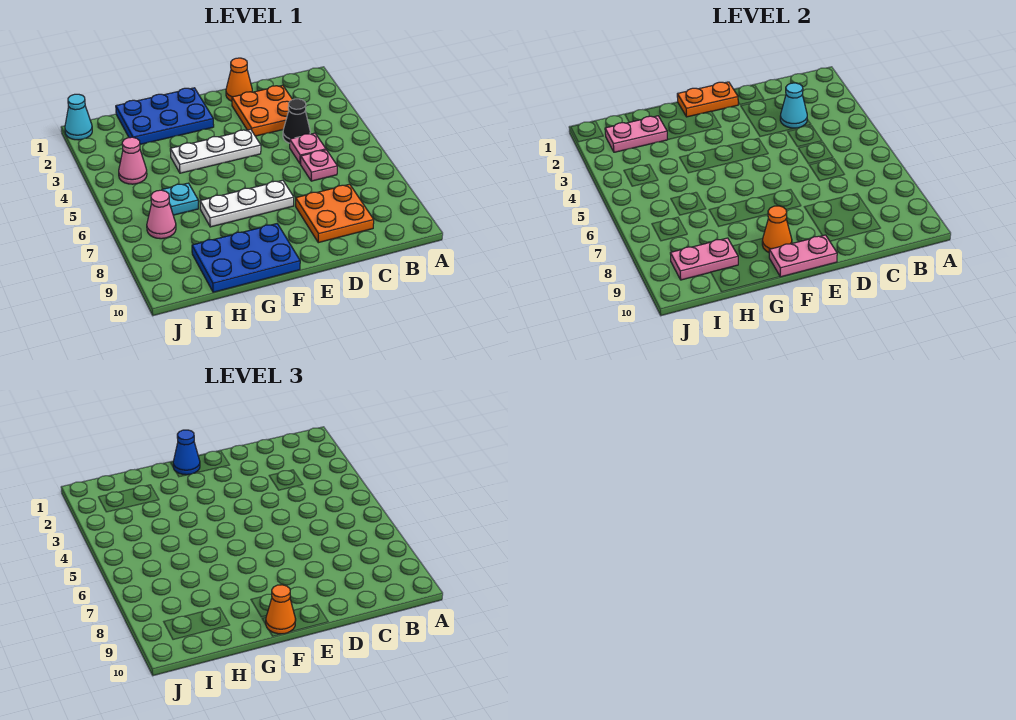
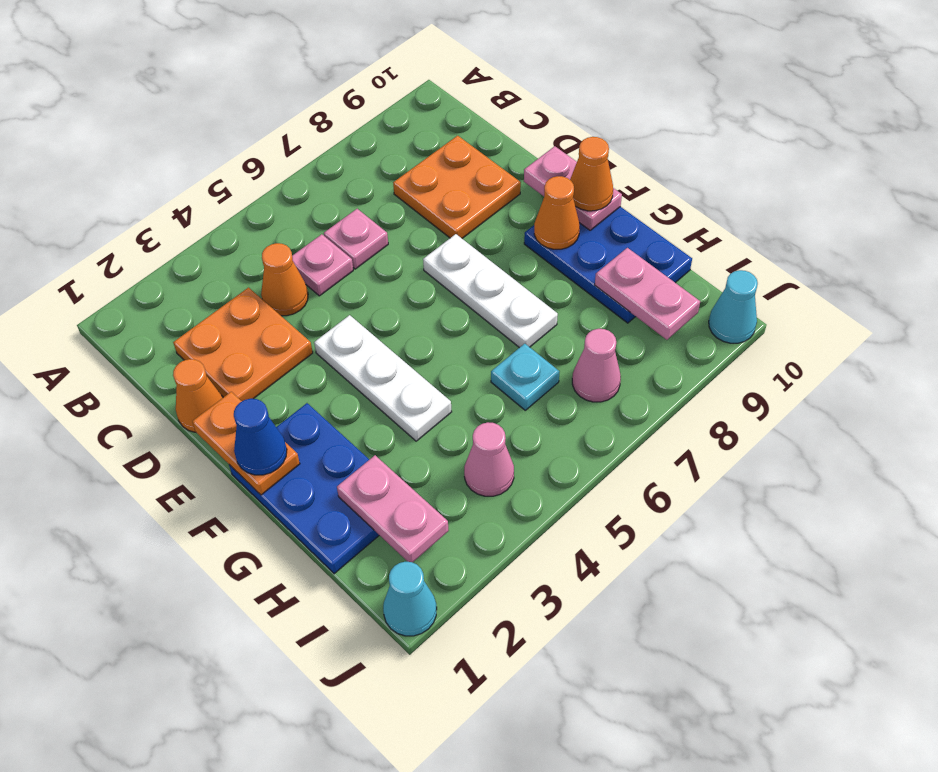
cyan 1x1 cone [780,83,807,128] -> cyan 1x1 cone moved to [709,270,758,343]
black 1x1 cone [283,99,310,143] -> orange 1x1 cone [261,243,308,316]

